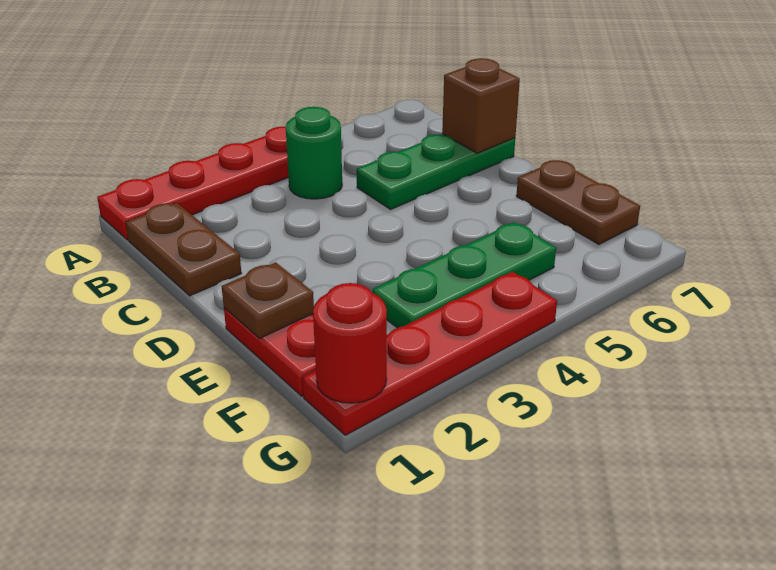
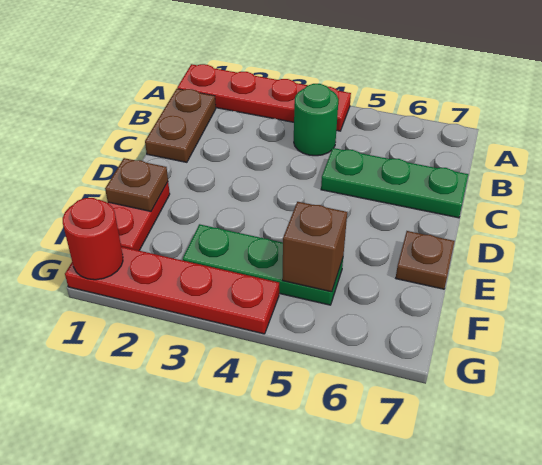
brown 1x1 brick [442,58,520,153] -> brown 1x1 brick moved to [282,202,347,292]
brown 1x2 plate [516,160,640,244] -> brown 1x1 plate [396,231,455,289]

